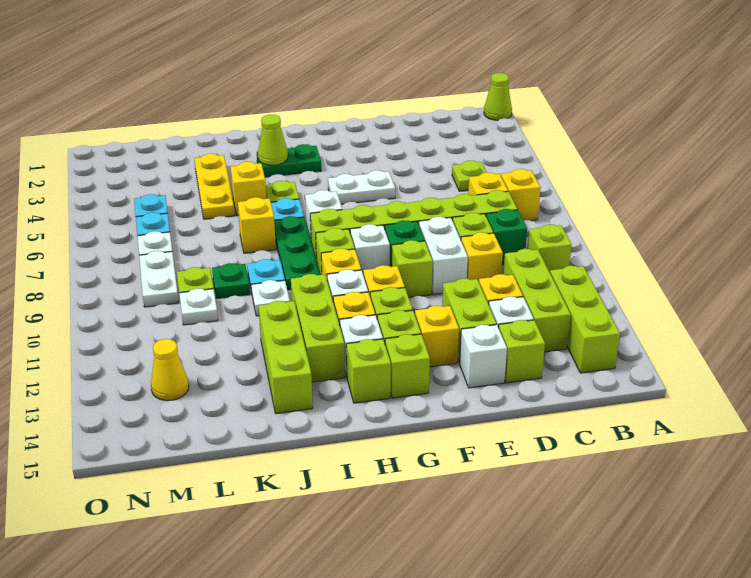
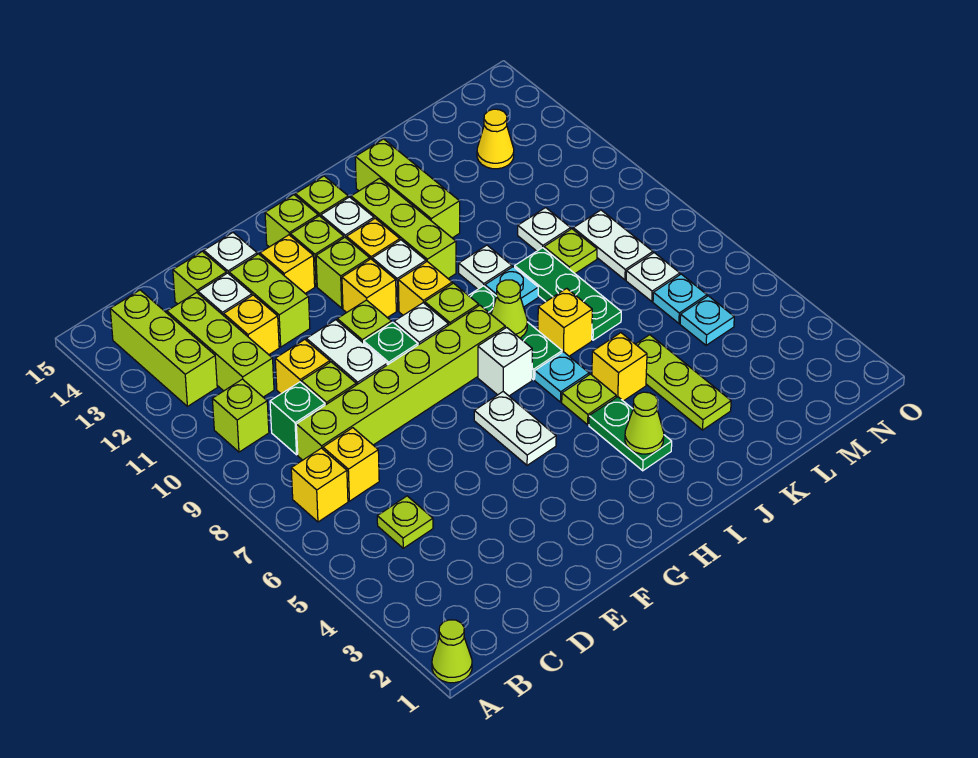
white 1x2 plate [328,170,395,204] -> white 1x2 plate turned to [474,392,556,465]
green 1x2 plate [257,144,321,177] -> green 1x2 plate turned to [589,397,672,471]
none -> lime 1x1 cone [491,280,527,338]
yellow 1x3 plate [194,154,235,219] -> lime 1x3 plate [636,335,731,430]
green 1x1 plate [212,263,250,298] -> green 1x3 plate [515,248,621,340]

